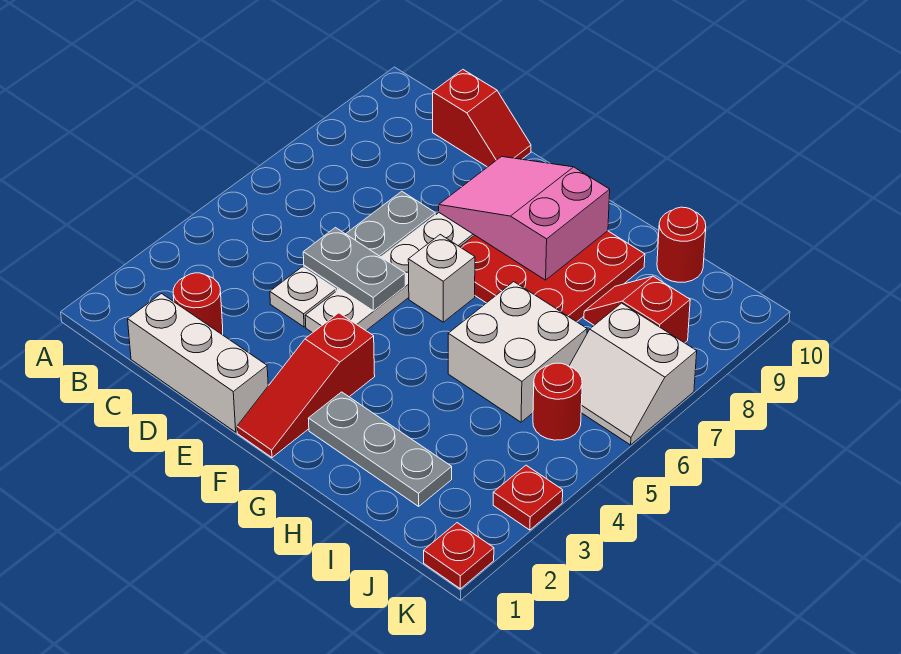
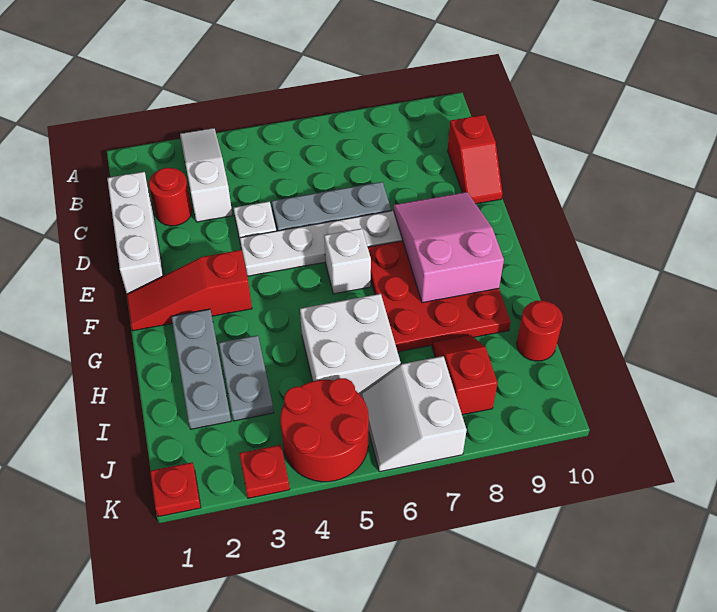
none -> white 1x3 slope [180,128,233,222]
grey 1x2 plate [303,228,405,311] -> grey 1x2 plate moved to [219,335,274,421]
red 1x1 round brick [533,363,582,440] -> red 2x2 round brick [280,378,369,482]

